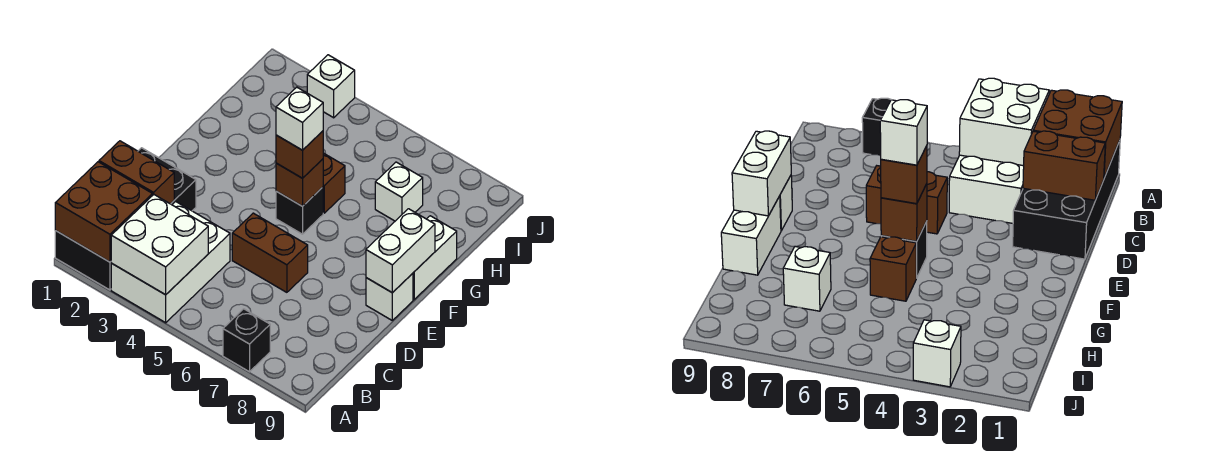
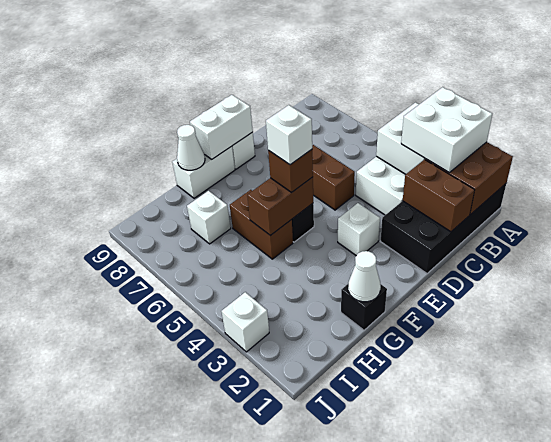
none -> white 2x2 brick [401,87,492,173]
black 1x1 brick [223,309,270,372] -> black 1x1 brick moved to [341,284,387,330]
none -> white 1x1 brick [338,203,380,256]
brown 1x1 brick [276,159,323,206] -> brown 1x2 brick [247,177,313,236]
none -> white 1x1 cone [348,251,381,302]
brown 1x1 brick [323,153,345,213] -> brown 1x2 brick [230,190,293,259]
none -> white 1x1 cone [177,125,205,170]

